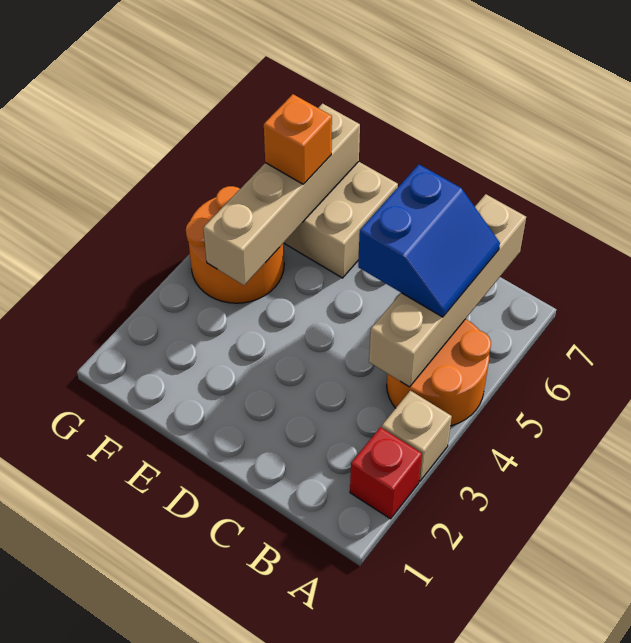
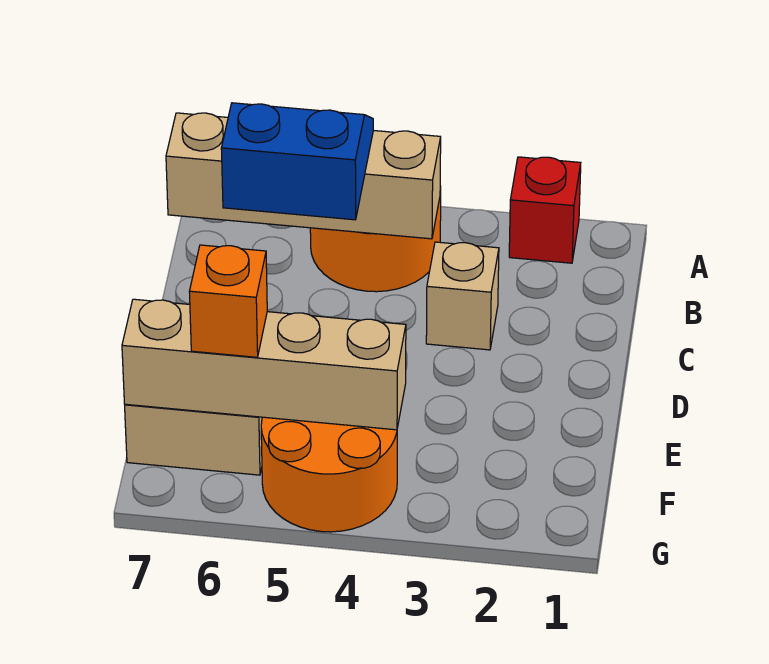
tan 1x1 brick [382,391,452,481] -> tan 1x1 brick moved to [426,242,499,350]

